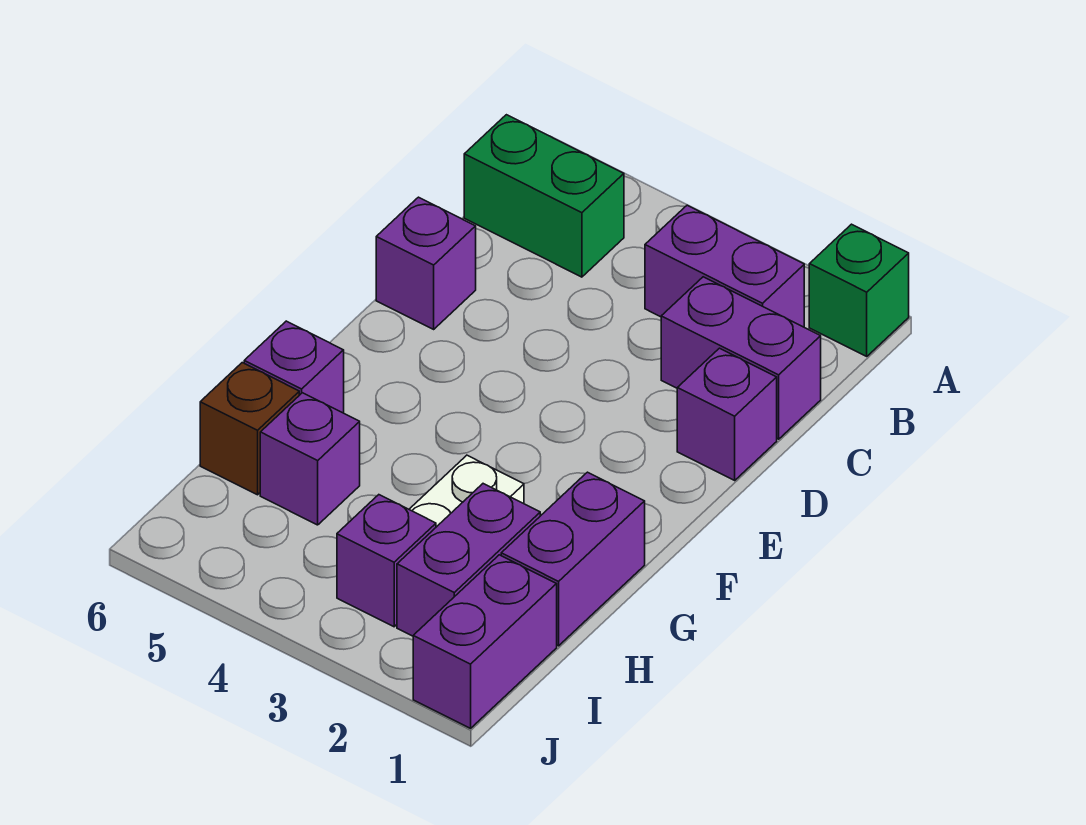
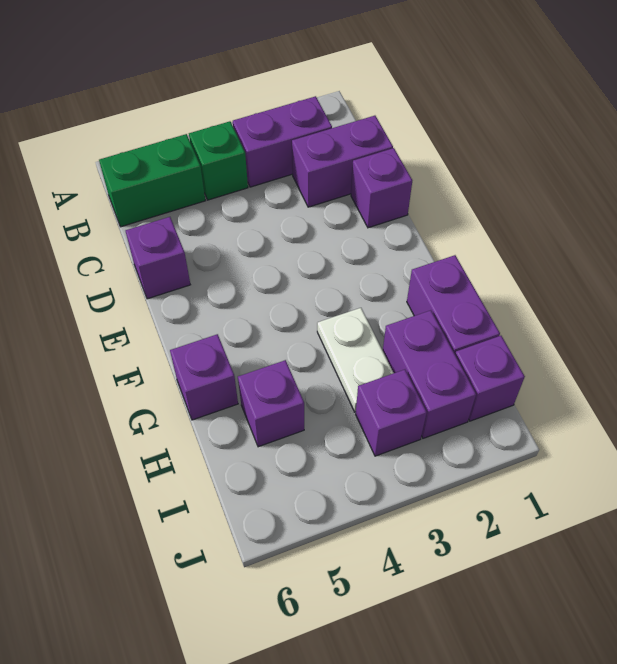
green 1x1 brick [809,224,909,356] -> green 1x1 brick moved to [189,121,248,200]
brown 1x1 brick [200,363,299,495] -> none
purple 1x2 brick [413,555,557,728] -> purple 1x1 brick [455,336,525,421]

